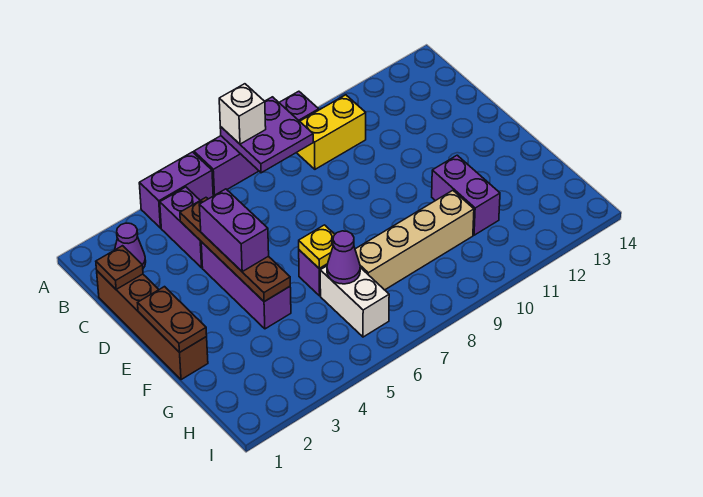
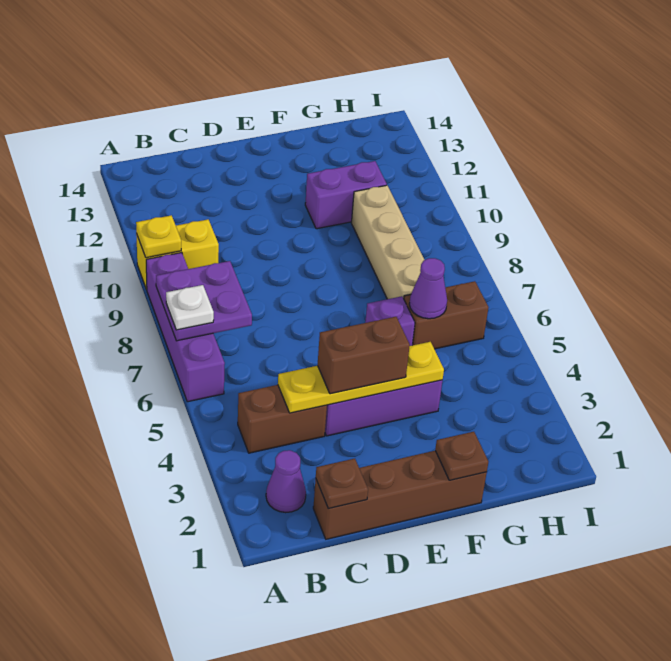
purple 1x2 brick [139,152,213,228] -> none
white 1x1 brick [219,84,266,144] -> white 1x1 plate [166,285,214,330]
purple 1x2 brick [160,187,202,268] -> brown 1x2 brick [238,385,327,453]
yellow 1x2 brick [296,95,366,169] -> yellow 1x2 brick turned to [136,219,219,290]
brown 1x4 plate [180,198,290,302] -> yellow 1x4 plate [278,342,444,413]
purple 1x2 brick [199,189,269,271] -> brown 1x2 brick [317,317,410,394]
brown 1x2 plate [138,287,207,352] -> brown 1x1 plate [435,432,488,480]
yellow 1x1 plate [299,225,335,268] -> yellow 1x1 plate moved to [136,215,181,258]
white 1x2 brick [320,266,389,337] -> brown 1x2 brick [404,281,488,349]

